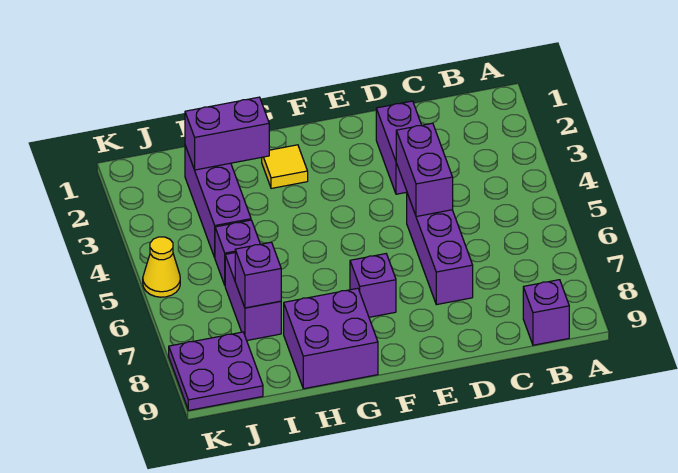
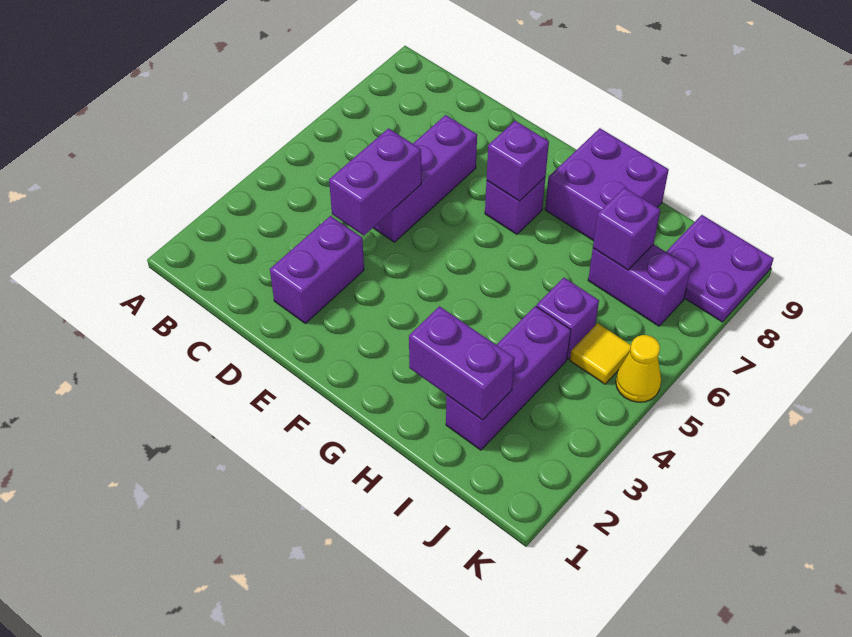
purple 1x1 brick [523,280,569,345] -> purple 1x1 brick moved to [487,121,549,201]
yellow 1x1 tile [262,145,308,188] -> yellow 1x1 tile moved to [570,323,631,384]
purple 1x2 brick [225,253,281,340] -> purple 1x2 brick turned to [588,244,691,326]

